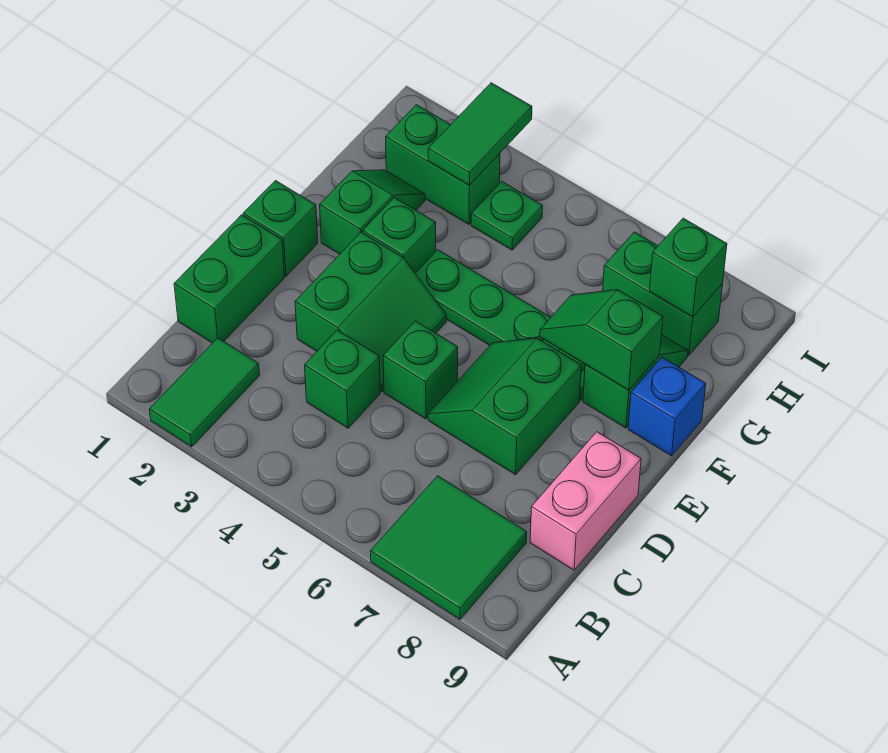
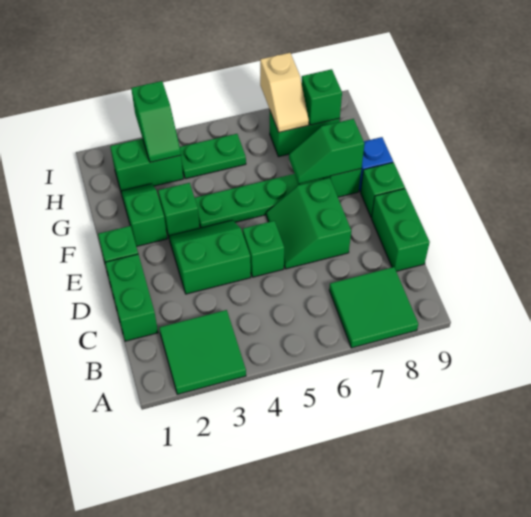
green 1x2 tile [149,338,260,447] -> green 2x2 tile [159,310,246,395]
green 1x1 brick [305,330,380,428] -> green 1x1 brick moved to [361,162,405,218]
pink 1x2 brick [530,432,641,570] -> green 1x2 brick [372,189,430,271]
green 2x2 slope [295,232,446,392] -> green 2x2 slope turned to [169,220,251,294]
green 1x2 tile [428,83,532,185] -> green 1x2 slope [131,81,181,162]
green 1x1 plate [471,181,543,250] -> green 1x2 plate [180,134,246,179]
none -> tan 1x2 slope [260,53,309,132]

